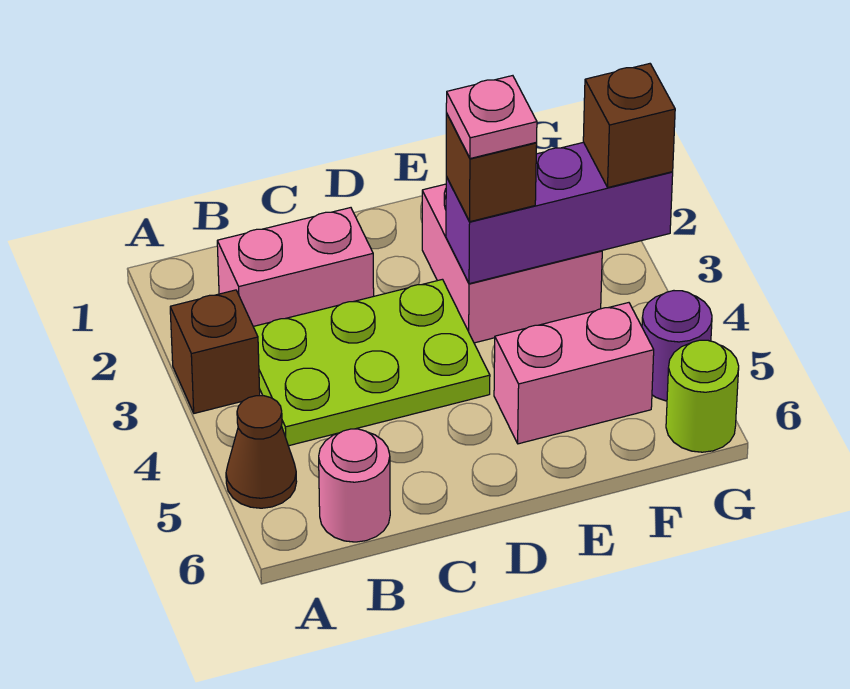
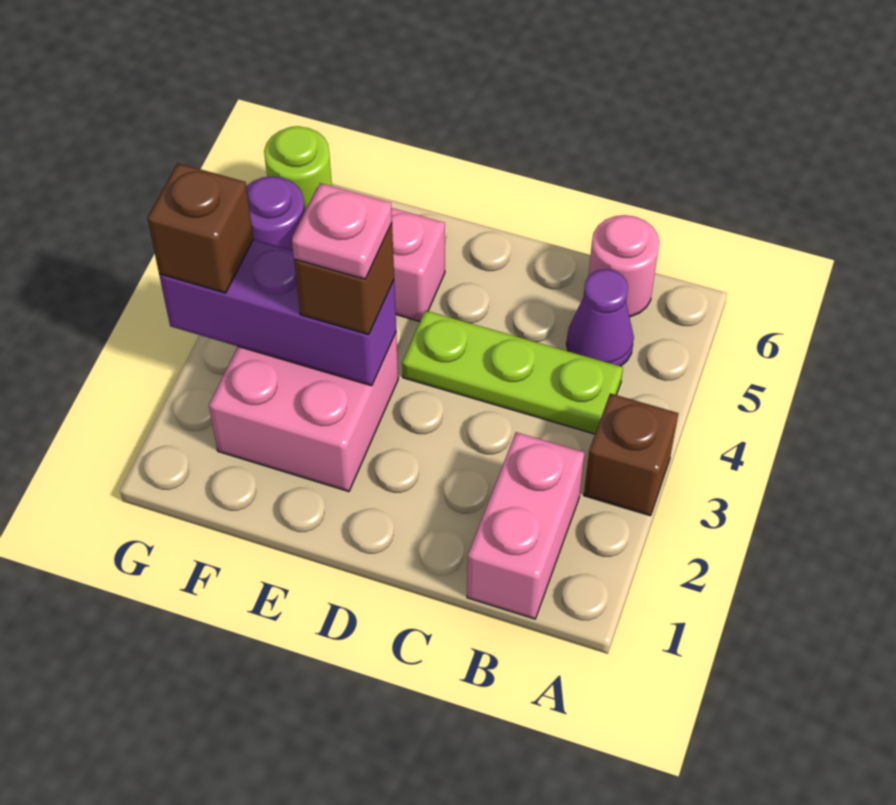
brown 1x1 cone [226,396,297,508] -> none
pink 1x2 brick [217,208,374,326] -> pink 1x2 brick turned to [467,432,584,619]
lime 2x3 plate [253,279,490,446] -> lime 1x3 plate [402,311,623,434]
none -> purple 1x1 cone [567,269,634,366]

